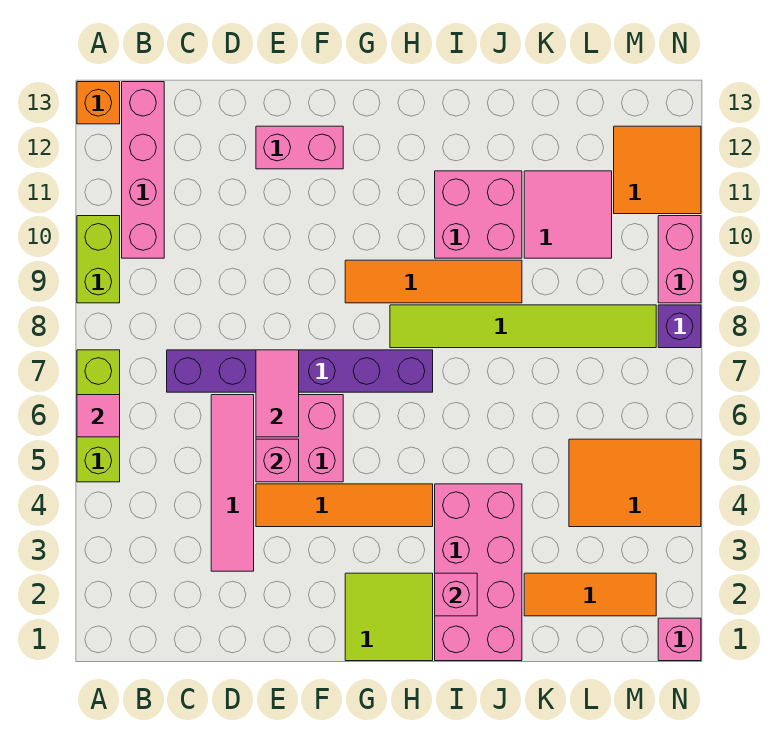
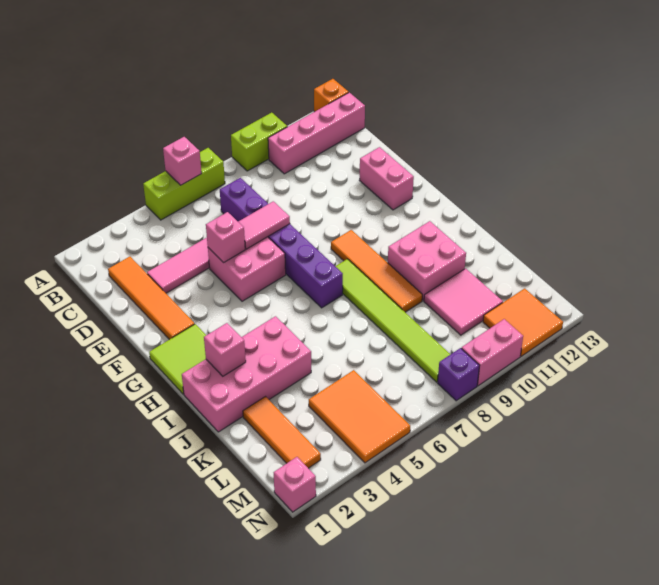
pink 1x1 tile [77,395,120,437] -> pink 1x1 brick [163,137,202,185]
orange 1x4 tile [256,484,433,527] -> orange 1x4 tile moved to [108,257,195,340]

